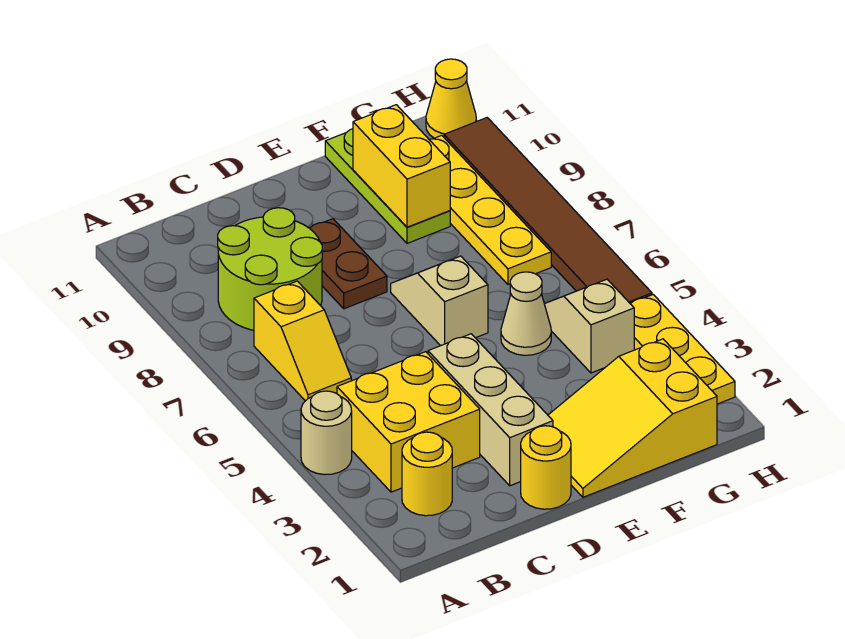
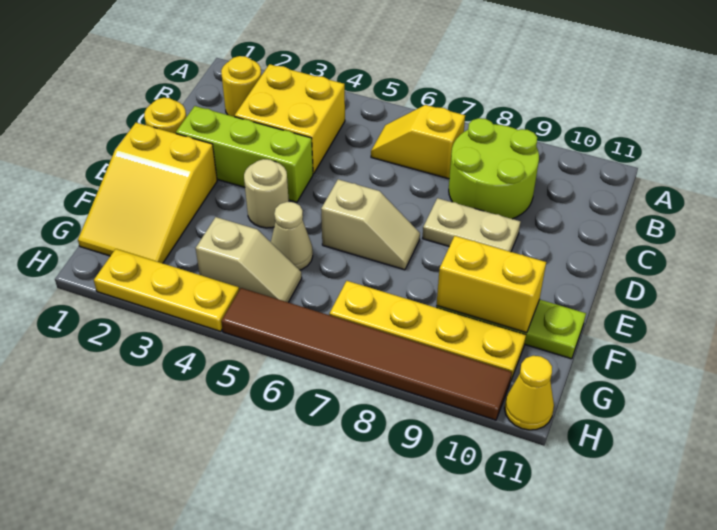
tan 1x1 round brick [301,391,352,475] -> tan 1x1 round brick moved to [244,159,289,228]
tan 1x3 brick [428,334,553,486] -> lime 1x3 brick [176,106,313,202]
brown 1x2 plate [310,219,387,309] -> tan 1x2 plate [422,198,520,252]
yellow 2x3 slope [548,339,717,497] -> yellow 2x3 slope turned to [78,123,217,263]

